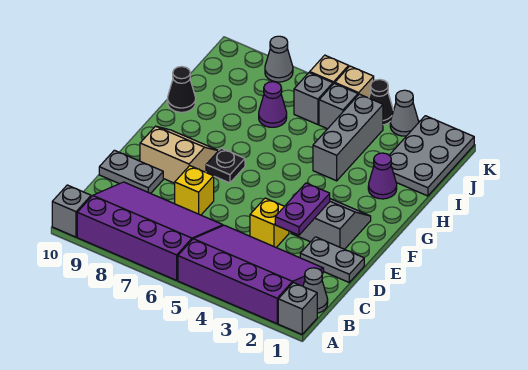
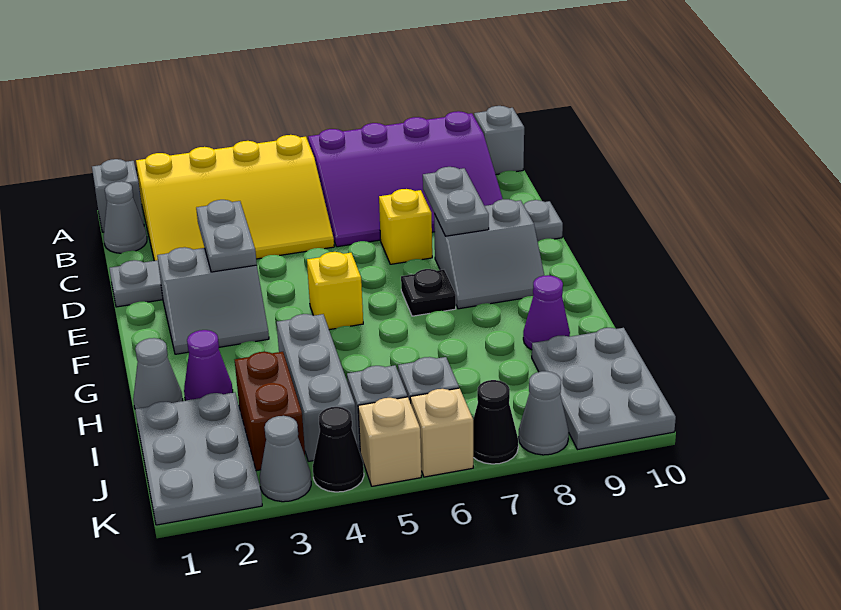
purple 3x4 slope [178,225,324,324] -> yellow 3x4 slope [136,135,334,261]
purple 1x2 plate [275,183,330,235] -> grey 1x2 plate [196,200,257,272]
yellow 1x1 brick [250,198,289,248] -> yellow 1x1 brick moved to [307,252,363,330]
none -> grey 1x2 plate [423,167,489,236]
tan 2x2 slope [140,126,218,183] -> grey 2x2 slope [434,199,544,309]
none -> grey 1x1 cone [133,338,183,409]
black 1x1 cone [167,67,196,112] -> black 1x1 cone moved to [473,380,518,464]
none -> brown 1x2 brick [235,352,305,471]
purple 1x1 cone [259,82,287,127] -> purple 1x1 cone moved to [523,275,570,350]
none -> grey 2x3 plate [532,328,676,450]

